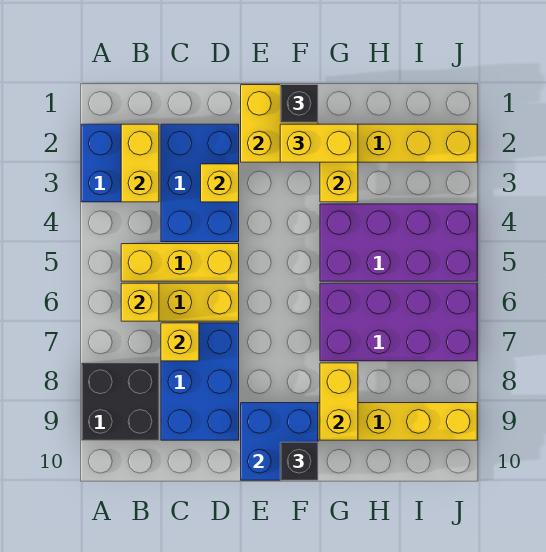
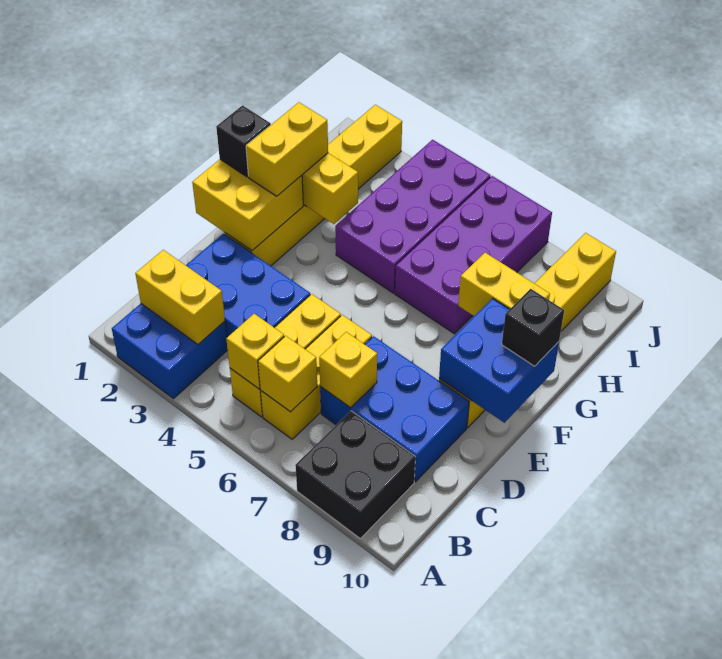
yellow 1x1 brick [201,164,239,202] -> yellow 1x1 brick moved to [226,314,284,389]

